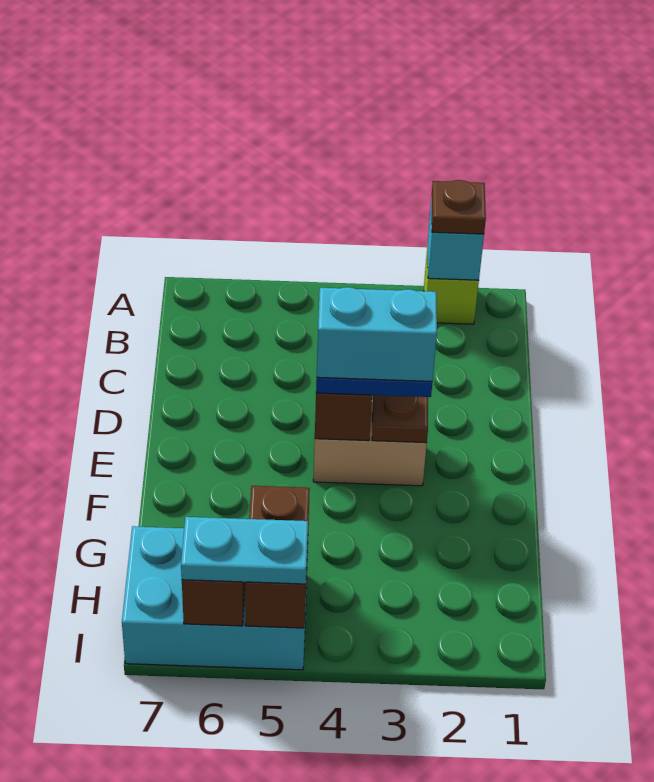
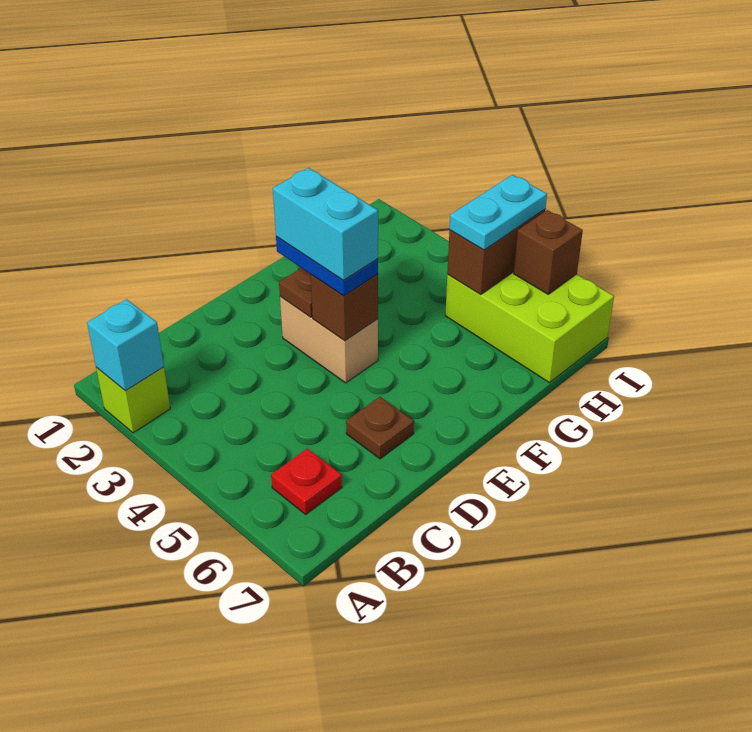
brown 1x1 plate [431,180,486,234] -> brown 1x1 plate moved to [346,397,414,459]
none -> red 1x1 plate [271,449,342,514]
cyan 2x3 brick [122,526,308,670] -> lime 2x3 brick [445,272,614,383]
cyan 1x2 plate [181,517,308,584] -> cyan 1x2 plate turned to [450,175,547,250]

